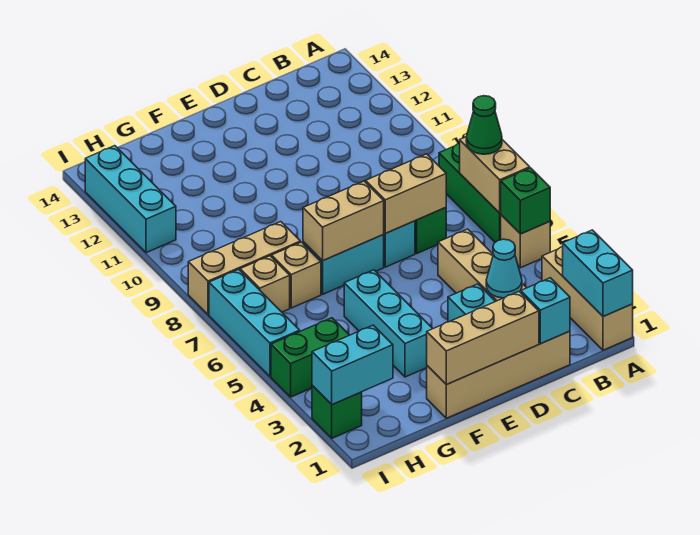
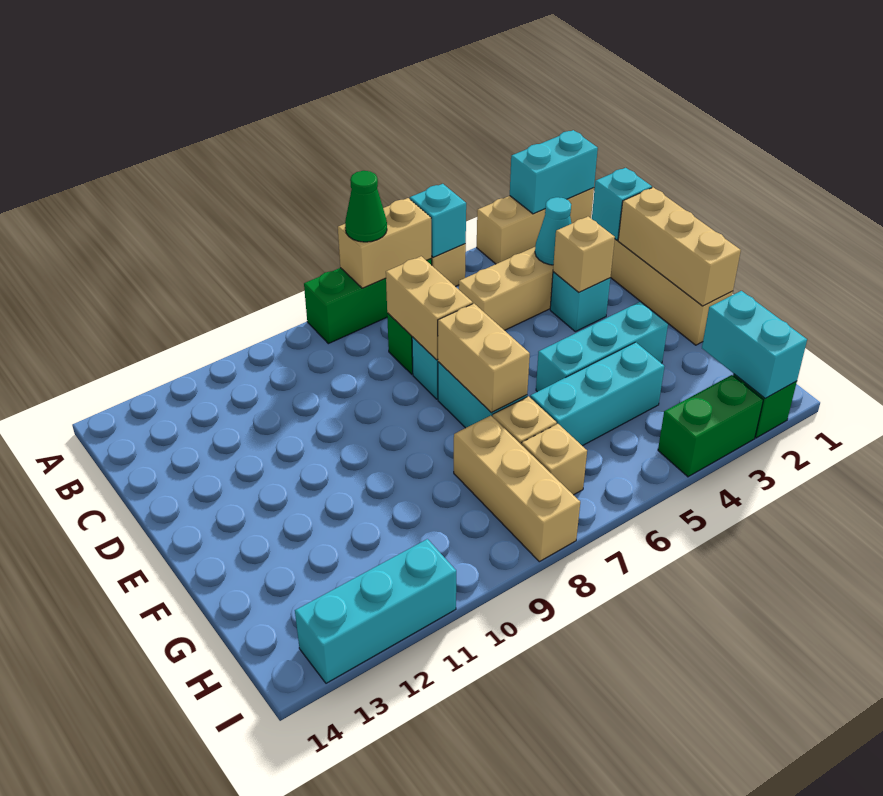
green 1x1 brick [501,168,550,234] -> cyan 1x1 brick [410,184,466,258]
none -> tan 1x1 brick [553,217,615,292]
green 1x2 brick [271,318,349,397] -> green 1x2 brick turned to [658,375,763,477]
cyan 1x3 brick [209,269,300,376] -> cyan 1x3 brick moved to [530,342,665,446]

